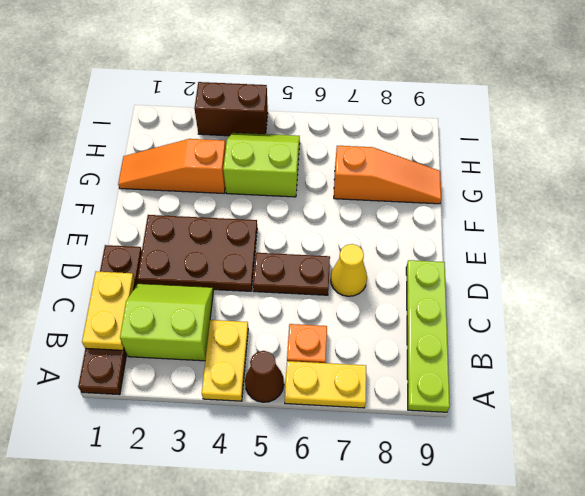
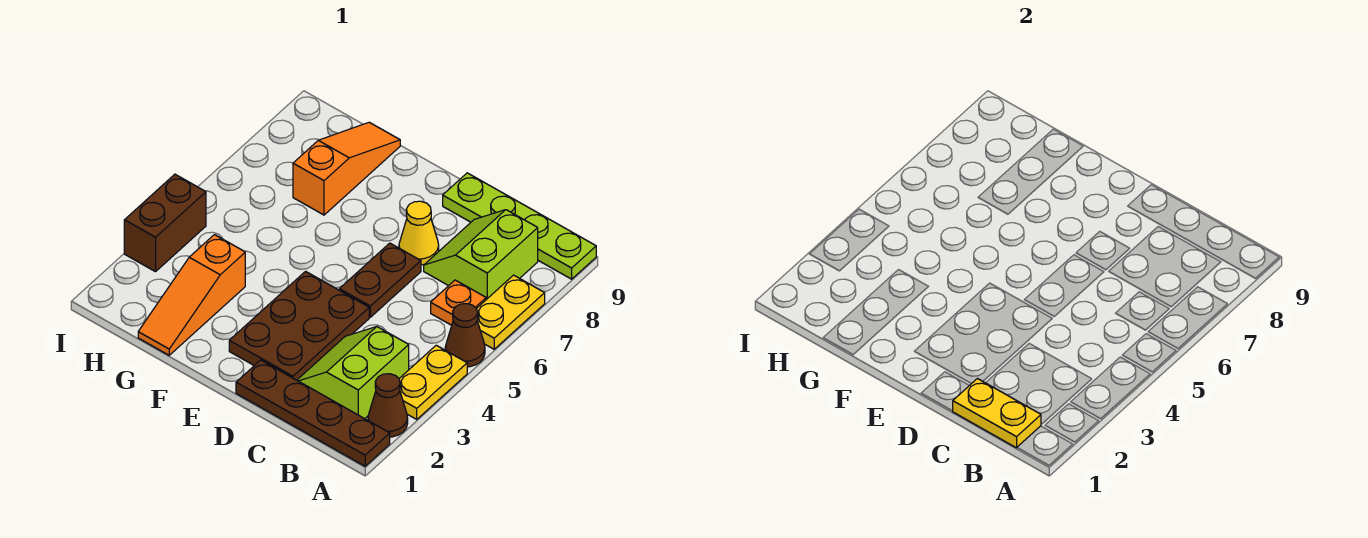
none -> brown 1x1 cone [368,374,408,437]
yellow 1x2 plate [202,320,248,401] -> yellow 1x2 plate turned to [399,345,467,419]
lime 2x2 slope [223,133,300,197] -> lime 2x2 slope moved to [424,210,538,300]

